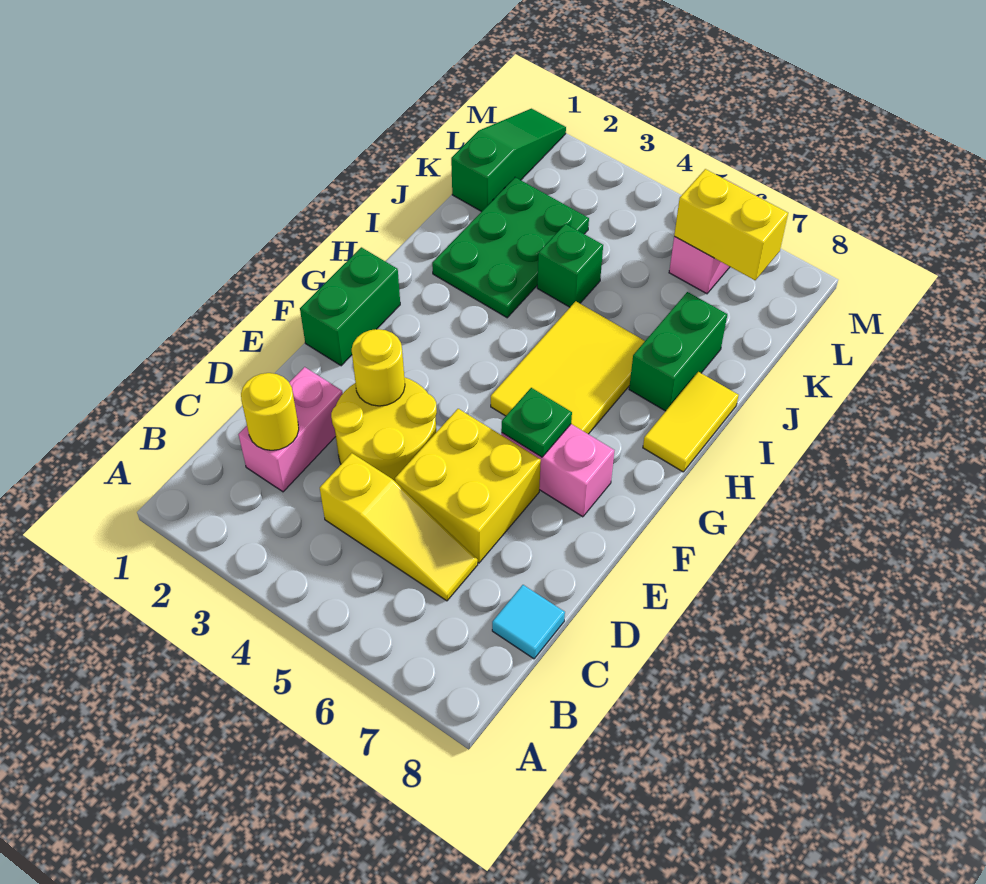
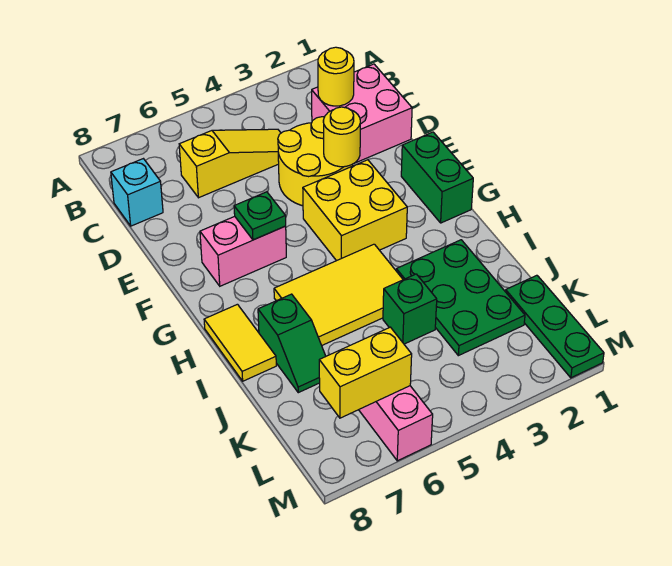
pink 1x2 brick [239,367,343,492] -> pink 2x2 brick [312,64,412,163]
yellow 1x3 slope [320,453,478,601] -> yellow 1x3 slope turned to [179,129,281,198]
cyan 1x1 tile [492,585,565,659] -> cyan 1x1 brick [111,159,163,226]
yellow 2x2 brick [395,409,541,563] -> yellow 2x2 brick moved to [303,160,407,261]
yellow 2x3 tile [491,301,645,434] -> yellow 2x3 tile turned to [274,244,403,345]
green 1x2 brick [629,292,727,411] -> green 1x2 slope [258,294,326,393]
green 1x3 slope [451,109,566,212] -> green 1x3 plate [506,275,604,378]

